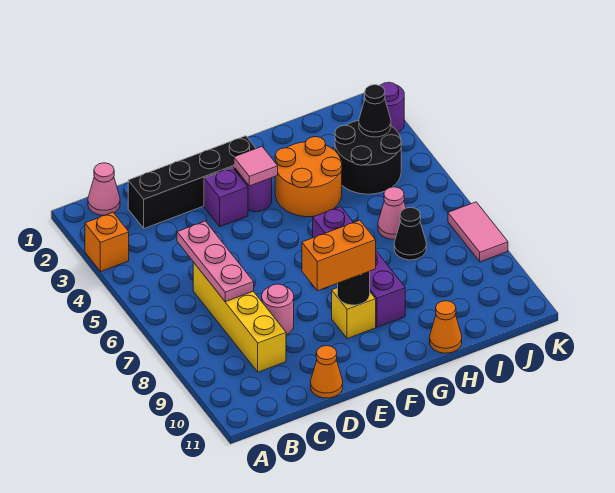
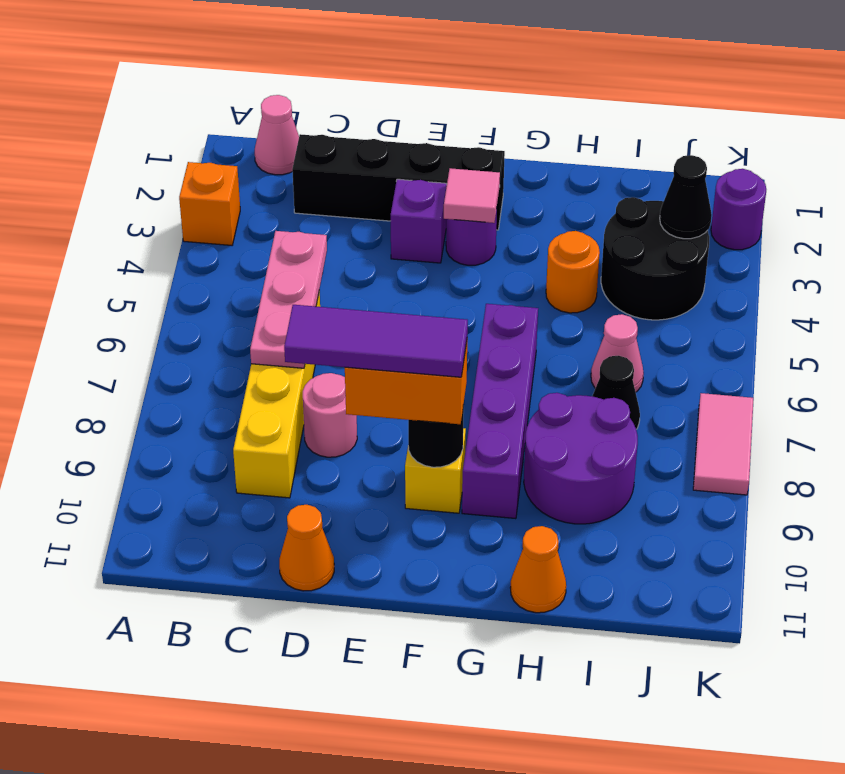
none -> purple 1x3 tile [284,305,468,377]
orange 2x2 round brick [275,137,342,217] -> orange 1x1 round brick [546,231,600,313]
none -> purple 2x2 round brick [524,393,638,524]

